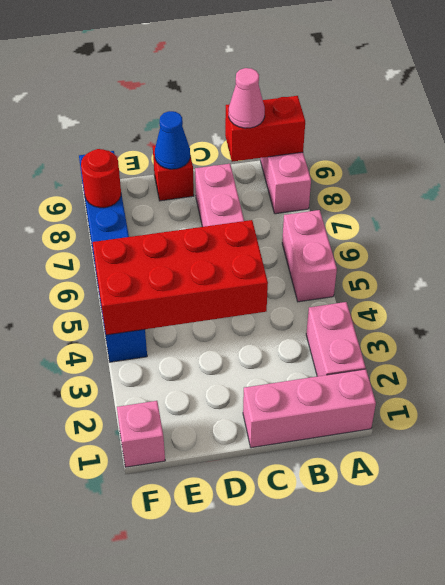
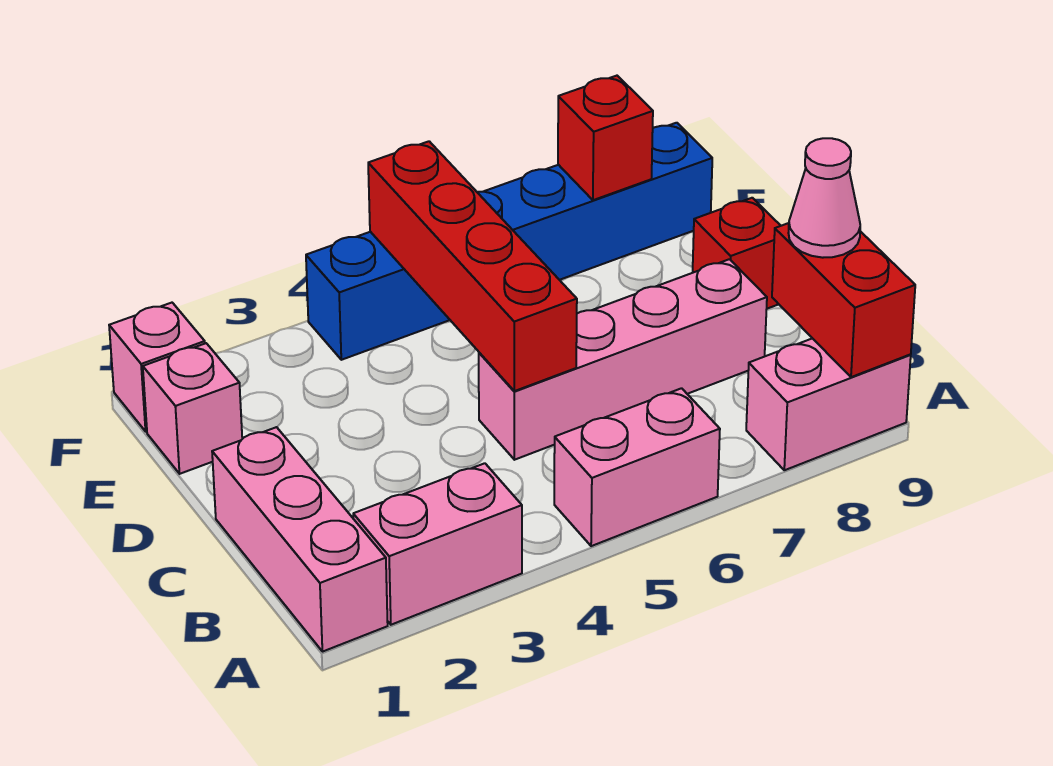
red 2x4 brick [93,220,268,335] -> red 1x4 brick [368,141,577,391]
blue 1x1 cone [155,111,190,169] -> none
none -> pink 1x1 brick [143,343,242,474]
red 1x1 round brick [81,149,121,208] -> red 1x1 brick [558,76,653,200]

